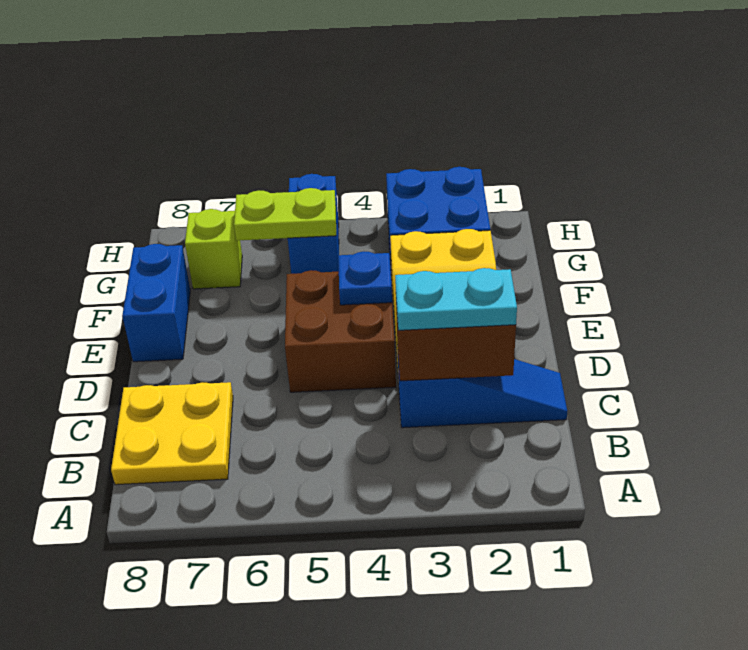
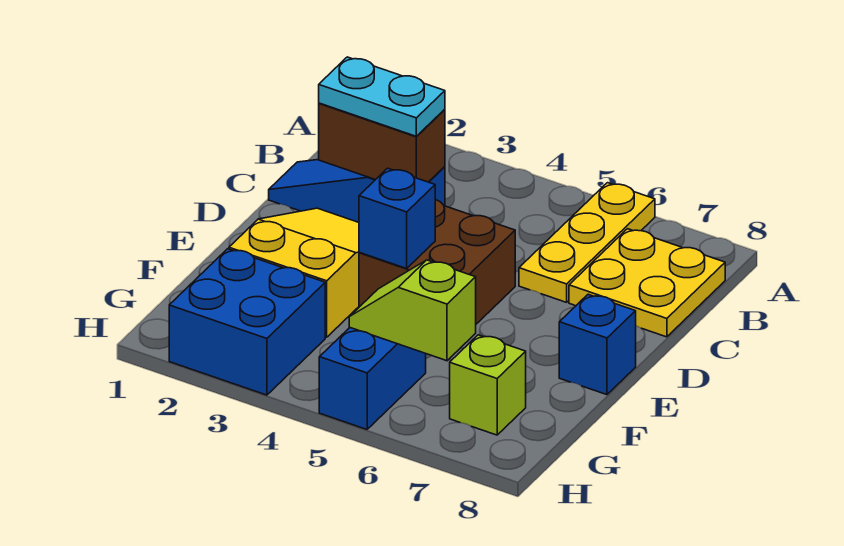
none -> yellow 1x3 plate [519,183,655,302]
blue 1x1 plate [338,252,392,305] -> blue 1x1 brick [359,168,435,268]
blue 1x2 brick [122,244,190,362] -> blue 1x1 brick [559,294,636,395]
lime 1x2 plate [234,188,336,241] -> lime 1x2 slope [349,260,476,361]

